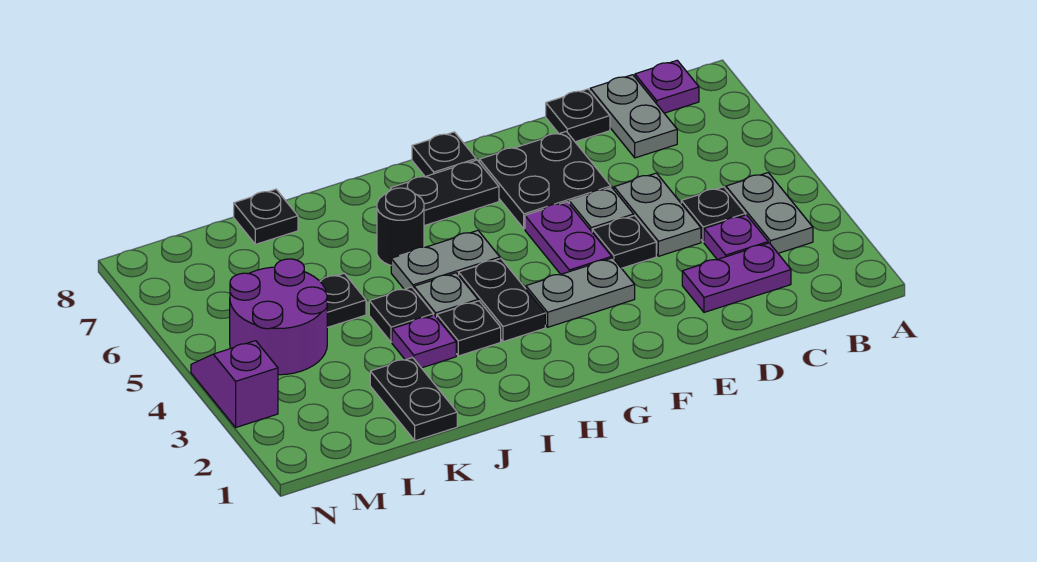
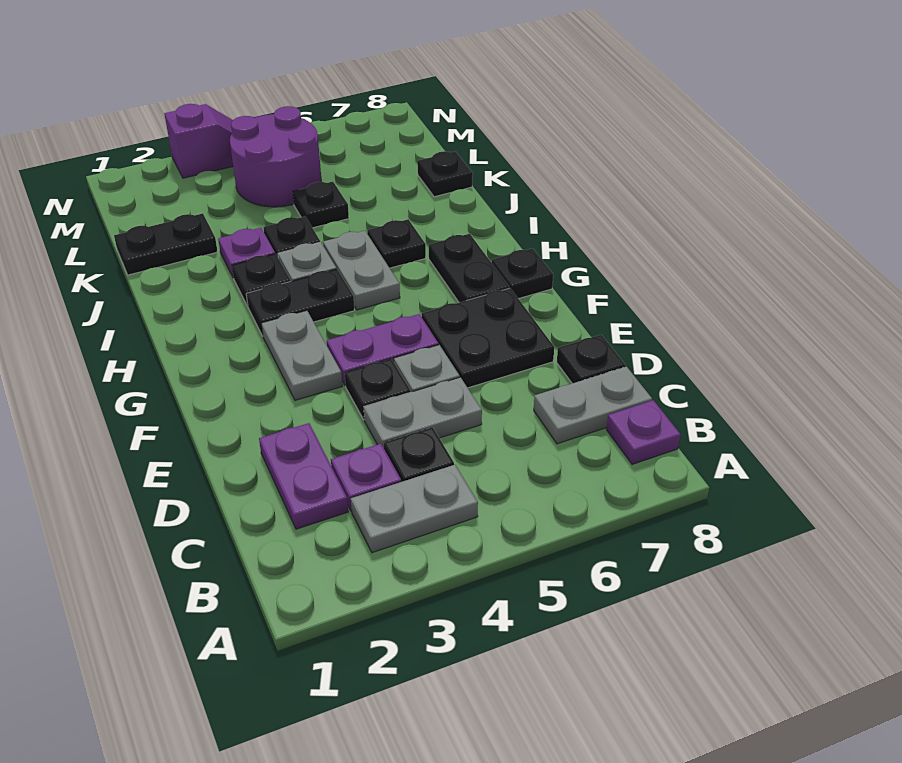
black 1x1 round brick [377,188,424,265] -> black 1x1 plate [367,220,426,268]

